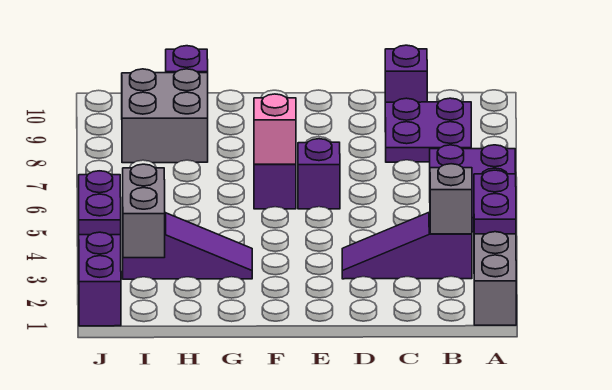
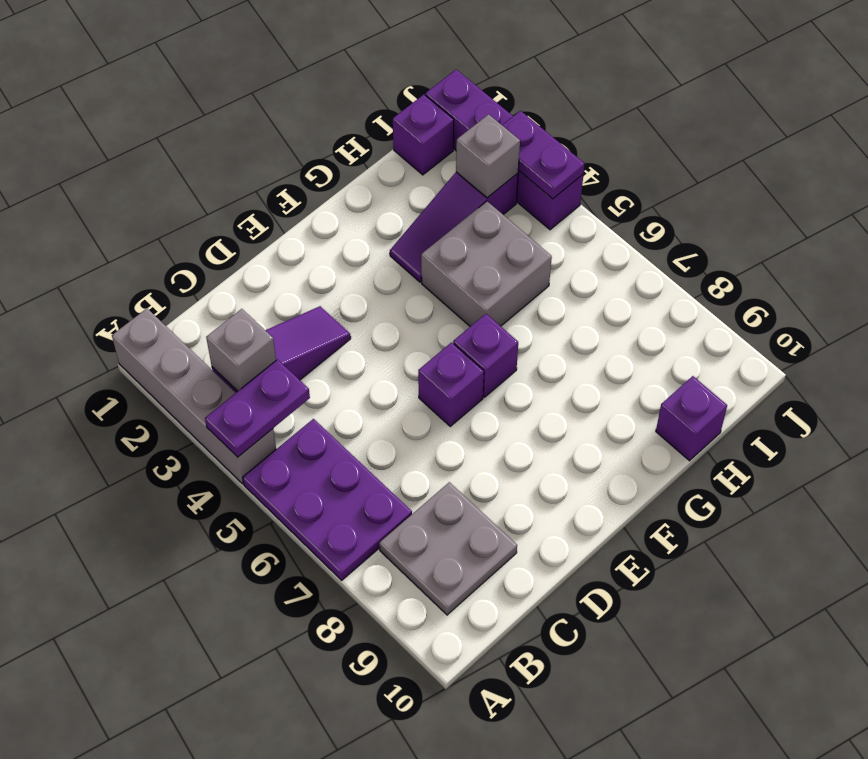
purple 1x2 plate [474,170,516,234] -> purple 1x2 plate turned to [205,360,310,457]
purple 2x2 plate [385,98,471,162] -> grey 2x2 plate [379,482,517,615]
purple 1x1 brick [385,45,427,102] -> purple 1x1 brick moved to [393,95,454,175]
pink 1x1 brick [254,94,296,164] -> none
grey 2x2 brick [122,69,208,163] -> grey 2x2 brick moved to [421,201,552,326]
grey 1x2 brick [123,164,165,258] -> grey 1x1 brick [456,114,520,198]

